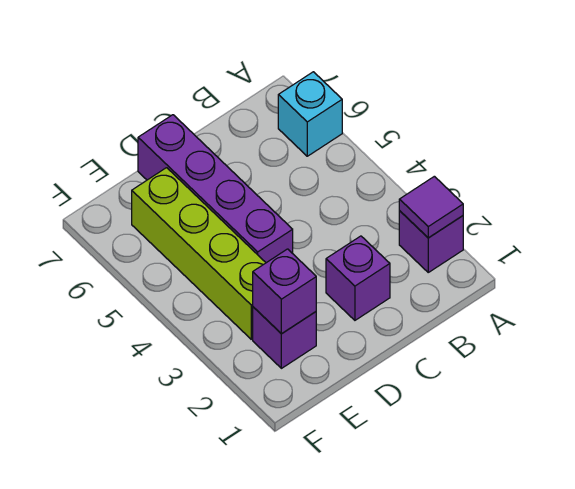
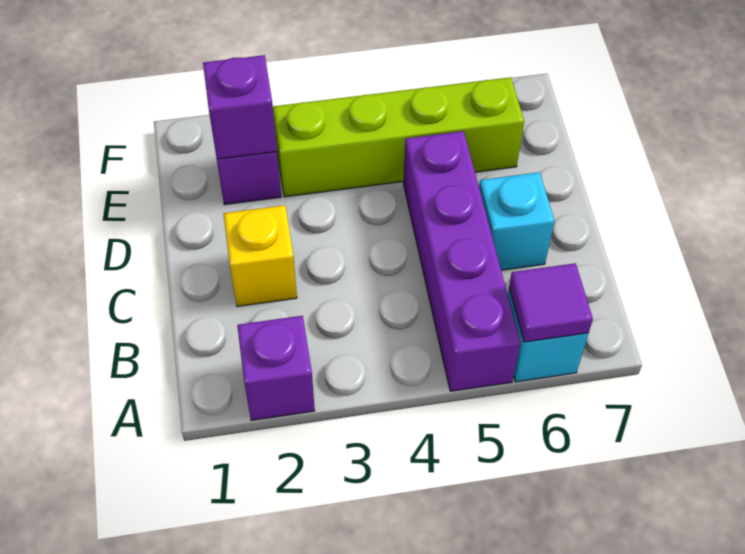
purple 1x1 tile [399,176,463,238] -> purple 1x1 tile moved to [509,263,593,342]
purple 1x1 brick [326,236,390,320] -> yellow 1x1 brick [224,205,297,307]
none -> cyan 1x1 brick [479,172,555,270]
purple 1x4 brick [138,115,293,263] -> purple 1x4 brick turned to [403,131,520,391]

